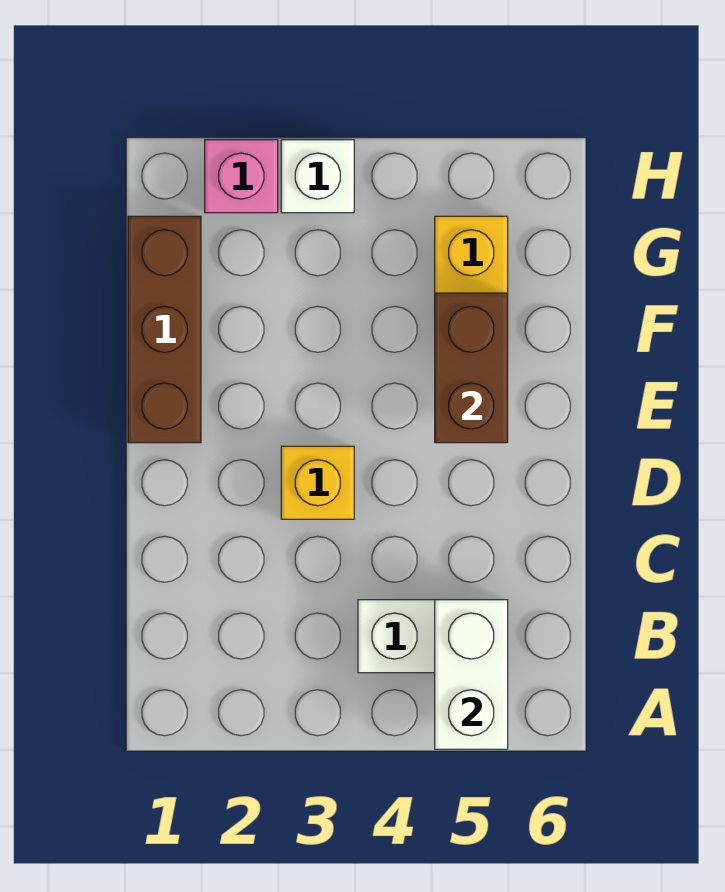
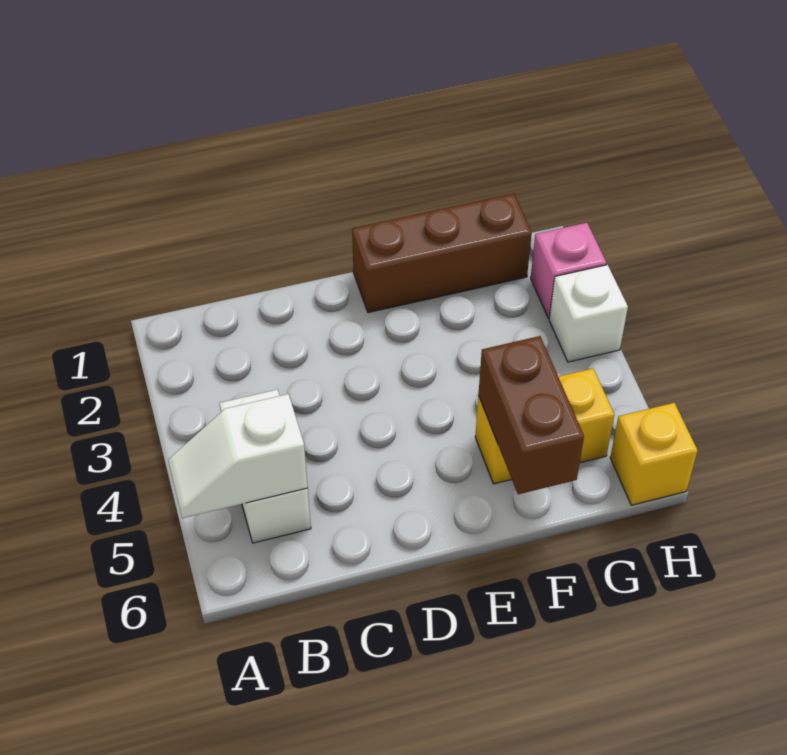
white 1x2 brick [435,600,508,749] -> white 1x2 slope [168,394,308,518]
yellow 1x1 brick [281,446,354,519] -> yellow 1x1 brick moved to [610,403,698,505]
brown 1x2 brick [435,293,508,443] -> brown 1x2 brick turned to [478,336,584,494]

